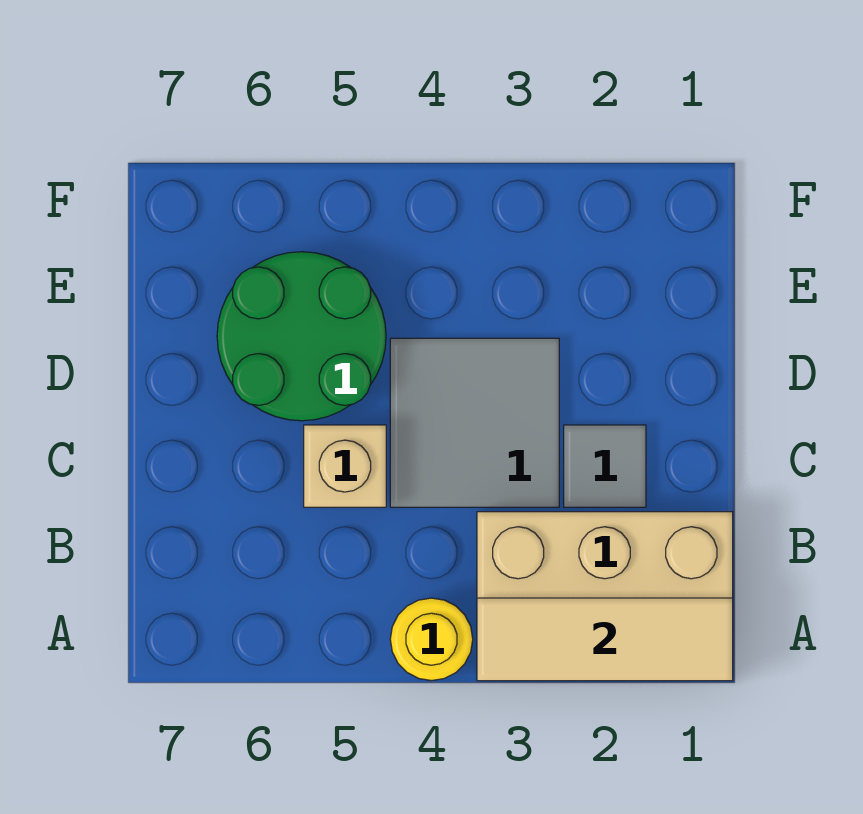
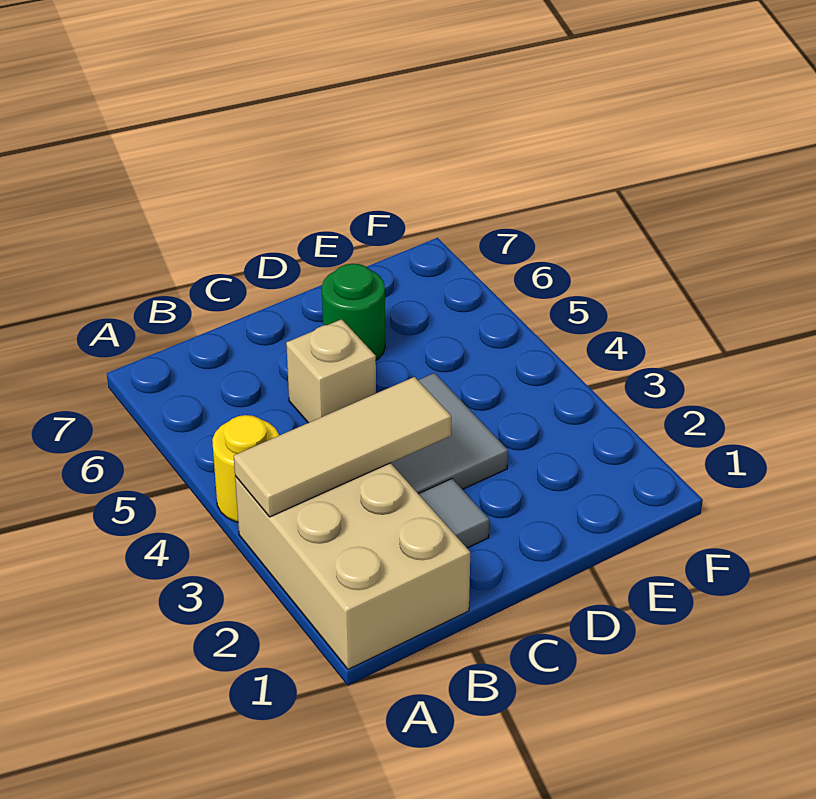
tan 1x3 tile [477,598,733,681] -> tan 1x3 tile turned to [234,377,451,517]
green 2x2 round brick [217,252,386,421] -> green 1x1 round brick [322,264,385,360]

